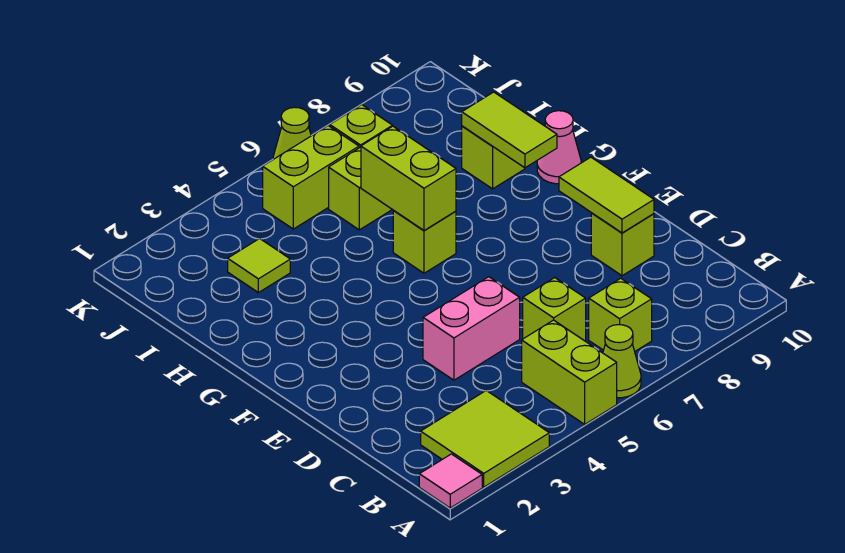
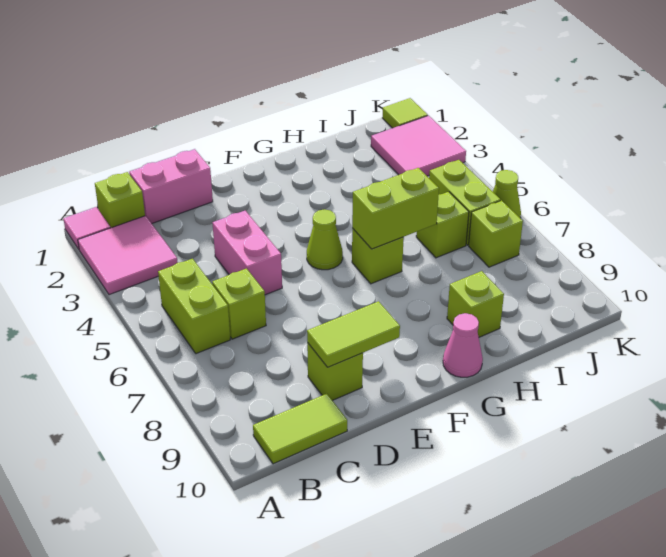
lime 2x2 tile [421,391,549,487] -> pink 2x2 tile [78,216,178,295]
lime 1x2 brick [522,320,617,424] -> lime 1x2 brick turned to [158,259,230,354]
lime 1x1 cone [603,325,641,398] -> lime 1x1 cone moved to [307,209,343,270]
lime 1x1 brick [589,278,652,351] -> lime 1x1 brick moved to [95,172,145,228]
none -> pink 1x2 brick [129,149,213,223]
lime 1x2 tile [462,92,557,168] -> lime 1x2 tile moved to [253,394,347,464]
lime 1x1 tile [228,239,290,293] -> lime 1x1 tile moved to [382,98,428,128]
none -> pink 2x2 tile [371,116,466,176]

